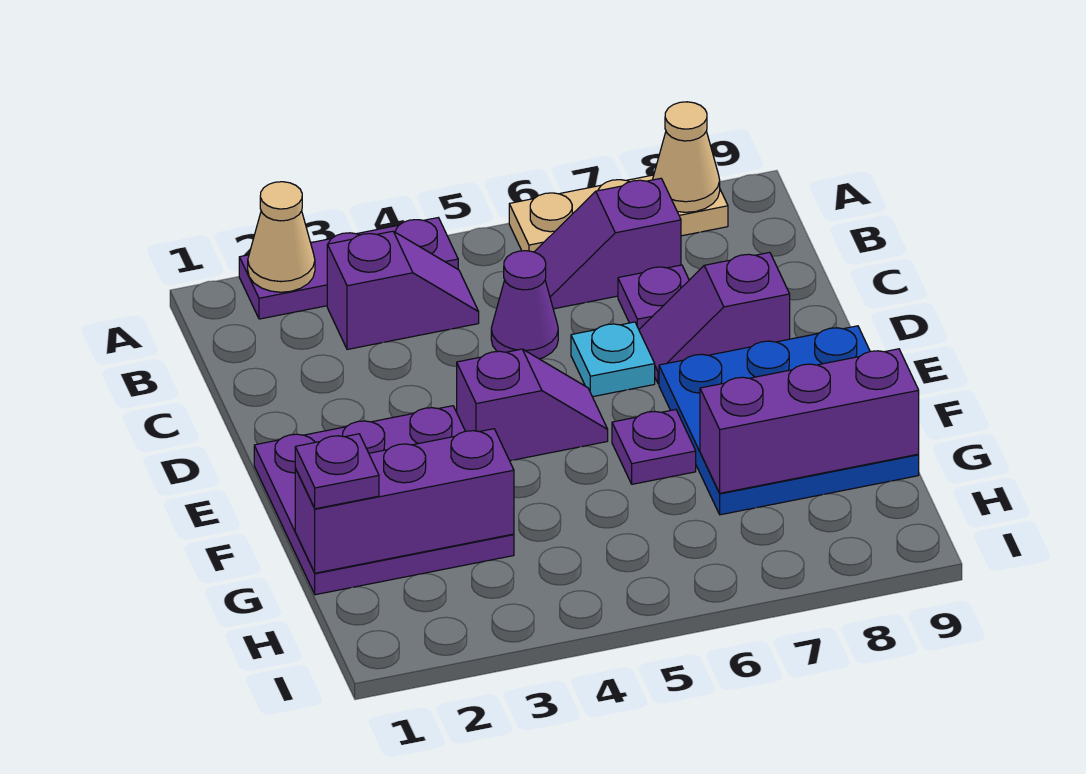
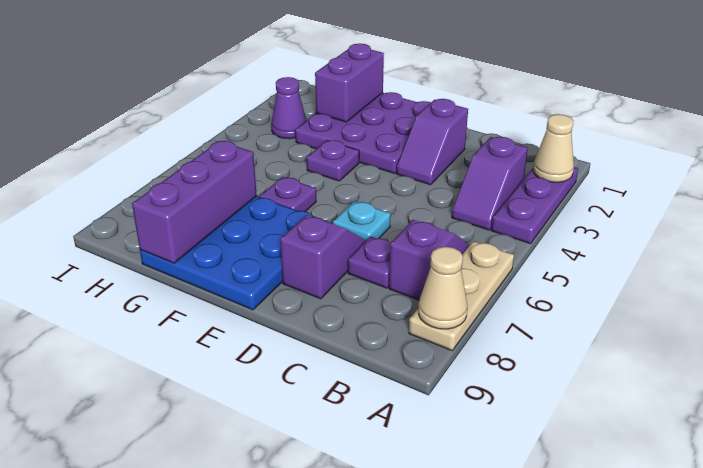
purple 1x1 cone [491,251,558,359] -> purple 1x1 cone moved to [271,77,307,139]
purple 1x2 slope [457,349,608,461] -> purple 1x2 slope moved to [396,99,468,185]
purple 1x3 brick [295,429,514,573] -> purple 1x2 brick [315,43,384,122]
purple 1x1 plate [295,434,379,509] -> purple 1x1 plate moved to [307,140,359,181]

